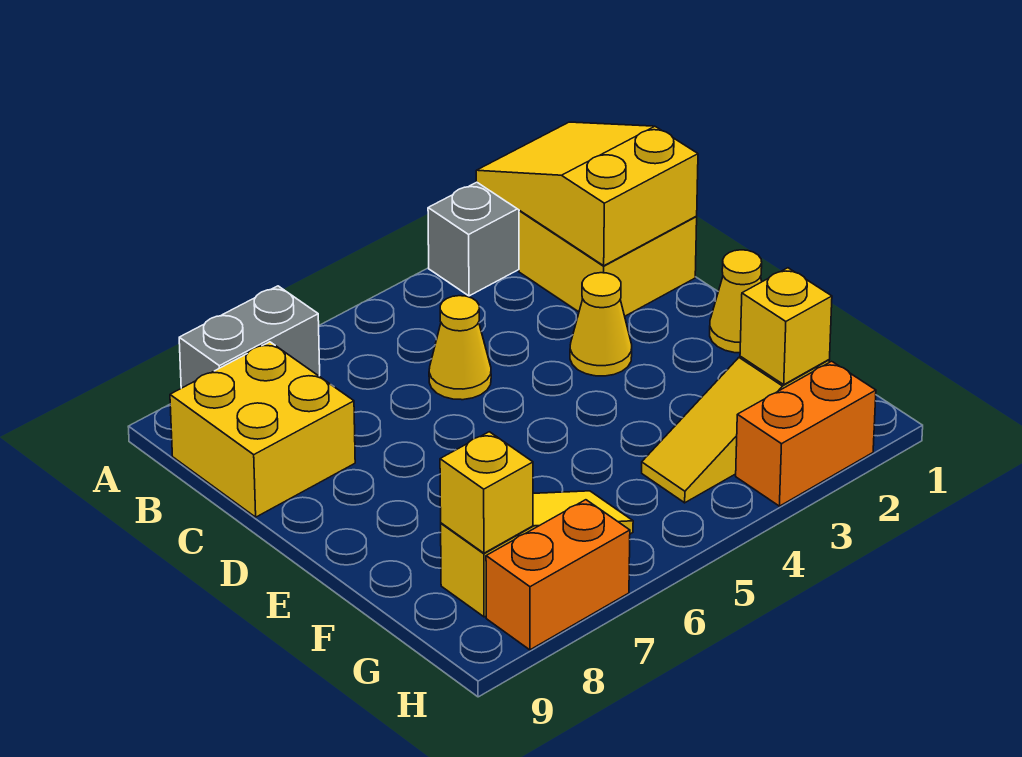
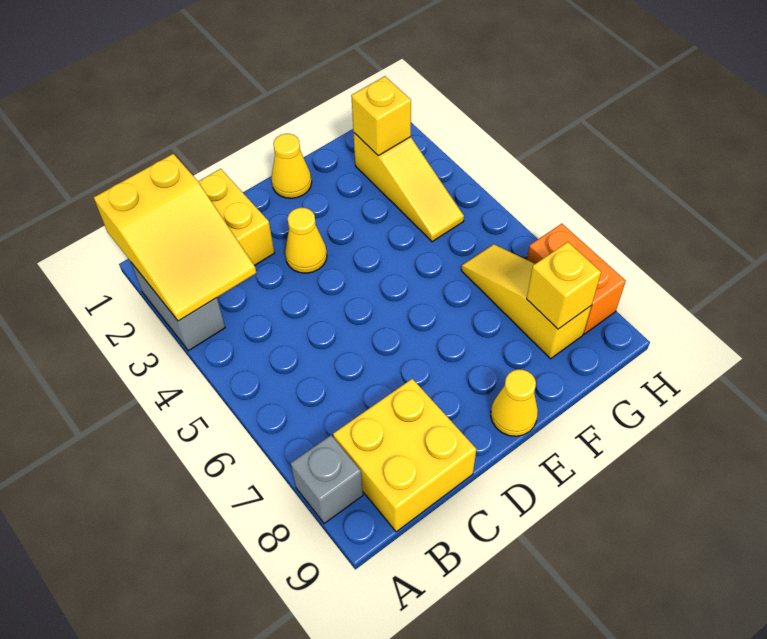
yellow 2x3 slope [476,122,698,266] -> yellow 2x3 slope turned to [94,154,256,321]
grey 1x2 brick [179,286,320,388] -> grey 1x1 brick [291,435,363,524]
yellow 1x1 cone [429,296,491,400] -> yellow 1x1 cone moved to [491,370,538,436]
orange 1x2 brick [736,361,876,506] -> none

